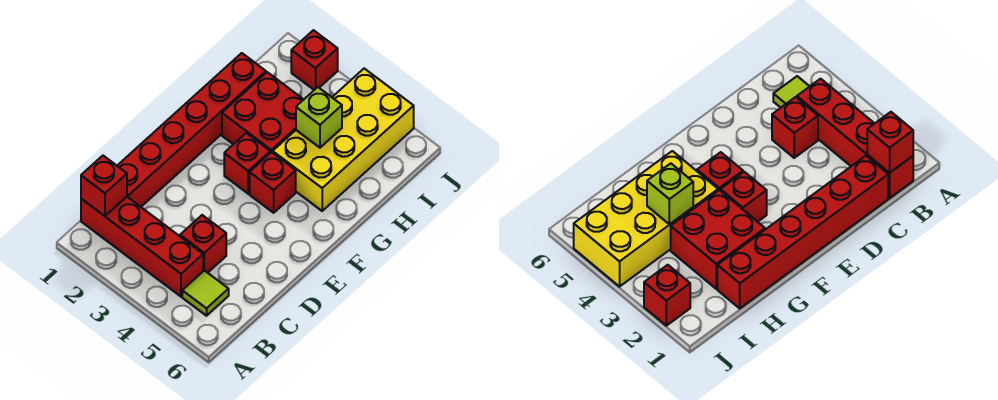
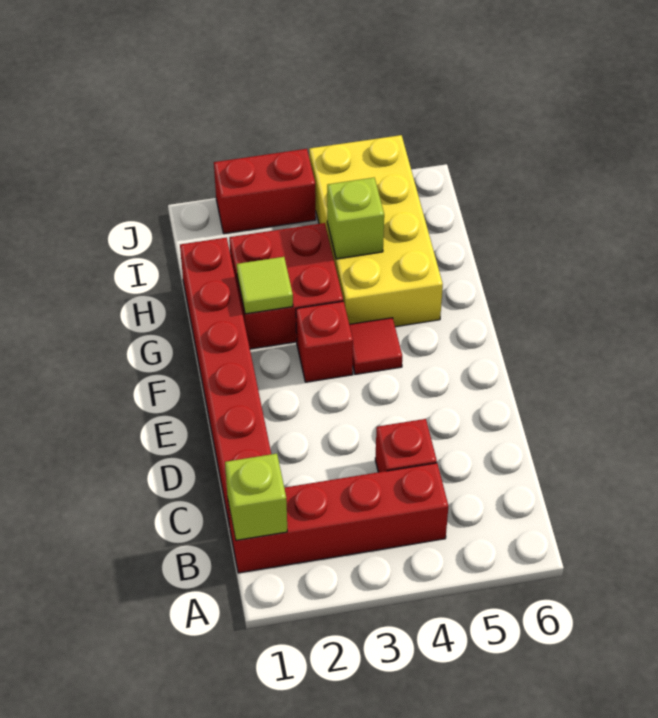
red 1x1 brick [81,156,127,216] -> lime 1x1 brick [225,454,287,540]
lime 1x1 tile [182,270,229,316] -> lime 1x1 tile moved to [237,257,293,314]
red 1x1 brick [250,152,296,213] -> red 1x1 tile [349,318,402,374]
red 1x1 brick [291,30,338,90] -> red 1x2 brick [214,149,316,234]

